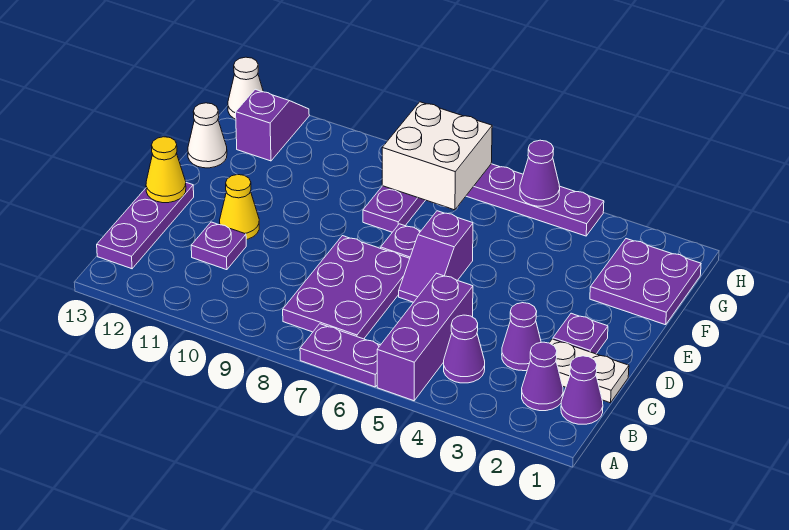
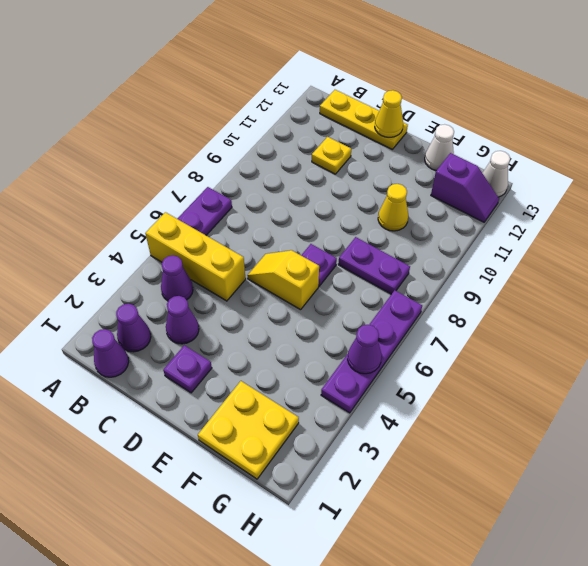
purple 1x3 brick [377,273,473,401] -> yellow 1x3 brick [145,212,246,301]
purple 2x3 plate [283,236,410,339] -> none
purple 1x3 plate [97,183,194,269] -> yellow 1x3 plate [320,90,408,149]
white 1x2 plate [550,339,629,403] -> none
purple 1x1 plate [191,222,246,270] -> yellow 1x1 plate [312,137,351,174]
purple 1x2 slope [399,211,473,302] -> yellow 1x2 slope [247,250,319,310]
yellow 1x1 cone [220,175,259,240] -> yellow 1x1 cone moved to [378,184,408,231]
purple 2x2 plate [590,239,701,325] -> yellow 2x2 plate [198,381,299,479]
white 2x2 brick [382,102,492,210] -> none

